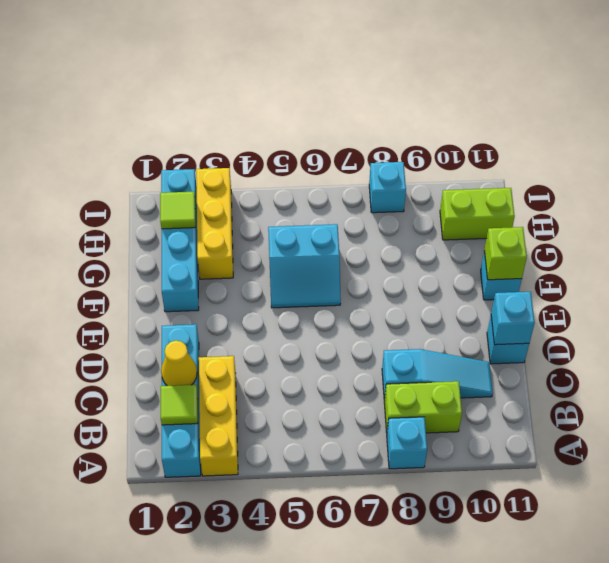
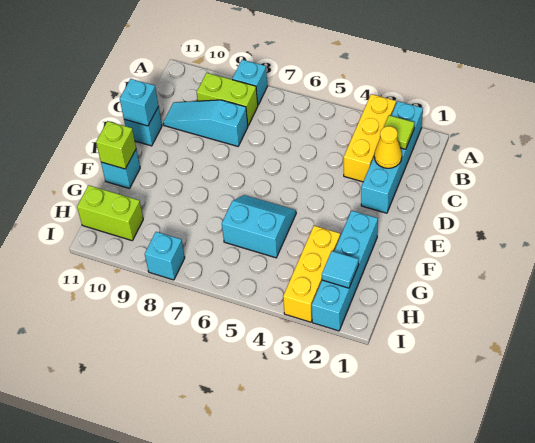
lime 1x1 tile [160,192,195,229] -> cyan 1x1 tile [322,251,359,288]

